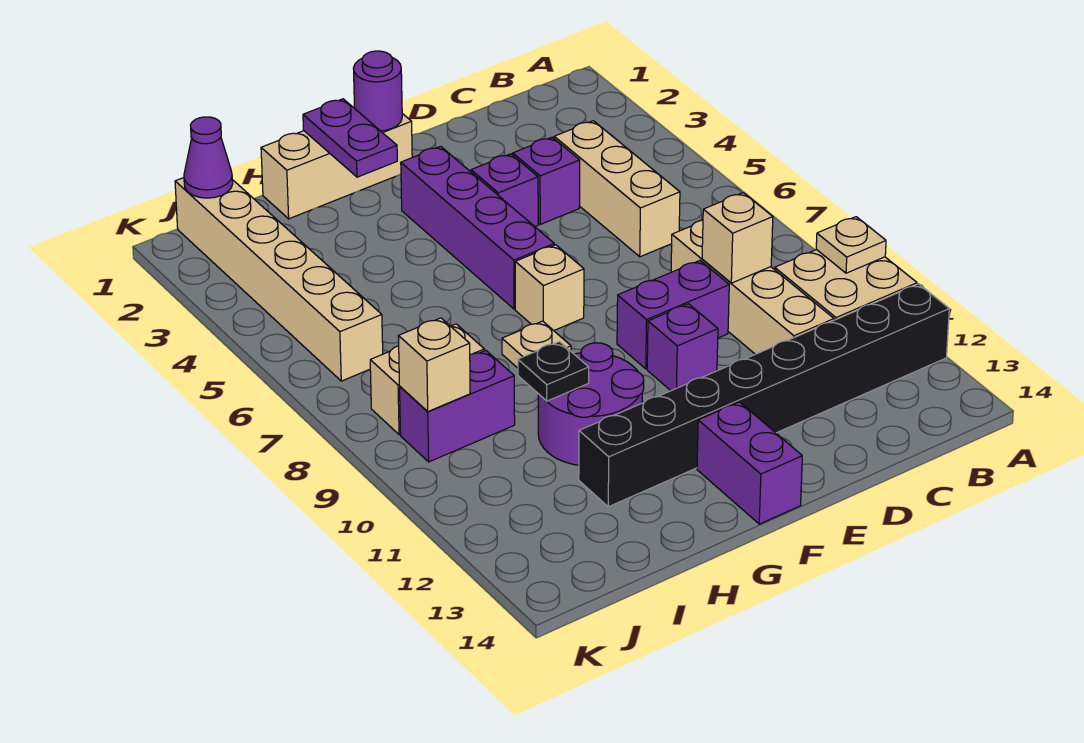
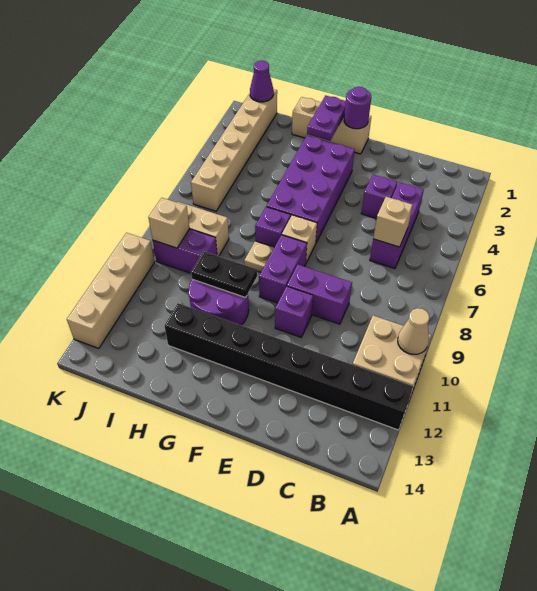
tan 1x1 plate [816,217,886,273] -> tan 1x1 cone [398,308,429,354]
tan 1x3 brick [554,121,680,257] -> purple 1x3 brick [370,182,424,269]
tan 1x4 brick [671,220,834,354] -> tan 1x4 brick moved to [67,233,155,348]
tan 1x1 brick [702,193,773,283] -> tan 1x1 brick moved to [373,197,413,247]
purple 1x1 brick [471,154,538,227] -> purple 1x1 brick moved to [255,207,291,247]
purple 1x4 brick [401,146,554,309] -> purple 2x4 brick [267,136,355,243]
purple 1x2 brick [697,402,802,524] -> purple 1x2 brick moved to [259,235,307,303]
black 1x1 plate [518,342,589,401] -> black 1x2 plate [191,252,257,298]

